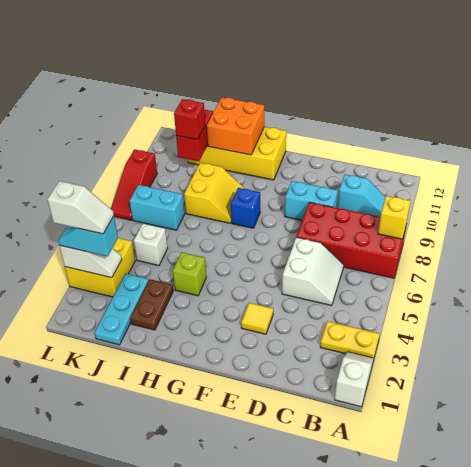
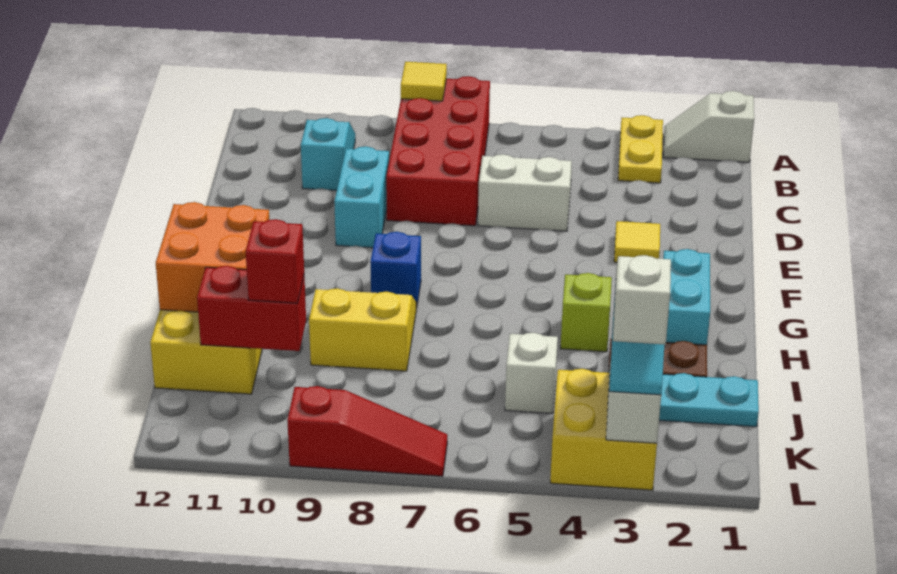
yellow 1x1 brick [378,196,410,239] -> yellow 1x1 tile [401,62,447,101]
cyan 1x2 brick [130,185,185,230] -> cyan 1x2 brick moved to [663,249,710,345]

